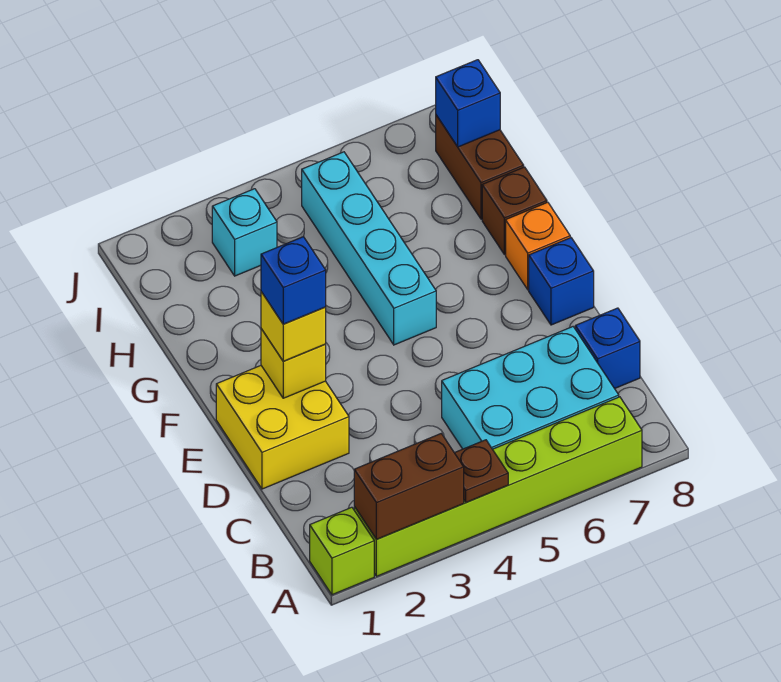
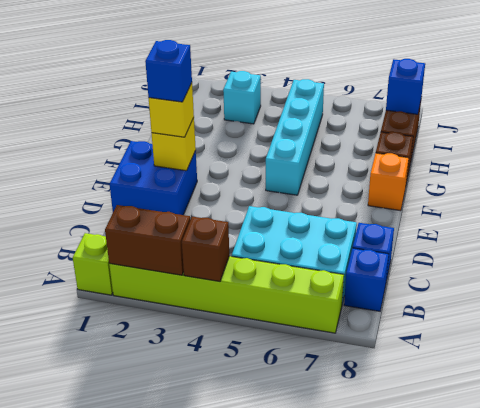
brown 1x1 plate [455,440,508,502] -> brown 1x1 brick [182,217,229,282]
yellow 2x2 brick [216,366,349,489] -> blue 2x2 brick [109,141,197,215]
blue 1x1 brick [529,238,594,325] -> blue 1x1 brick moved to [344,248,389,311]

